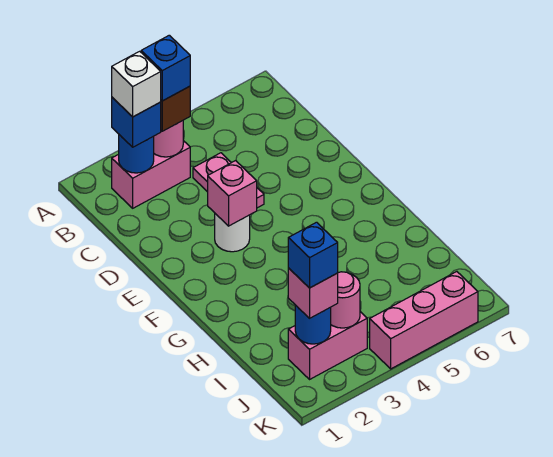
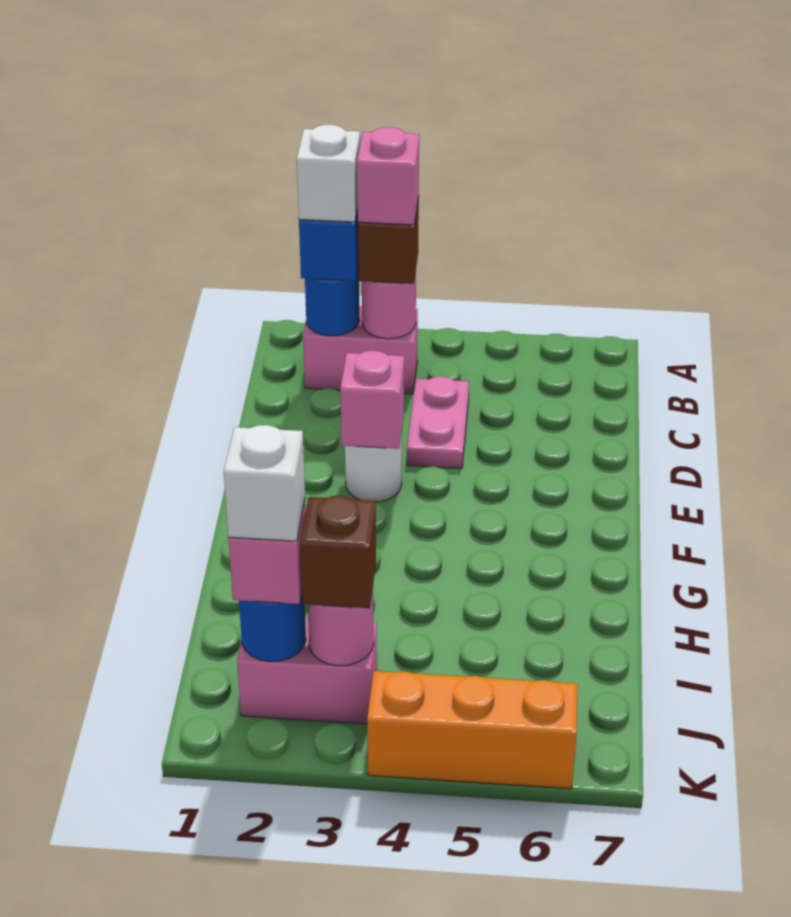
blue 1x1 brick [141,35,190,101] -> pink 1x1 brick [357,127,419,225]
blue 1x1 brick [288,222,338,288] -> white 1x1 brick [224,425,305,541]
none -> brown 1x1 brick [300,496,376,608]
pink 1x3 brick [370,272,478,369] -> orange 1x3 brick [367,671,578,789]

